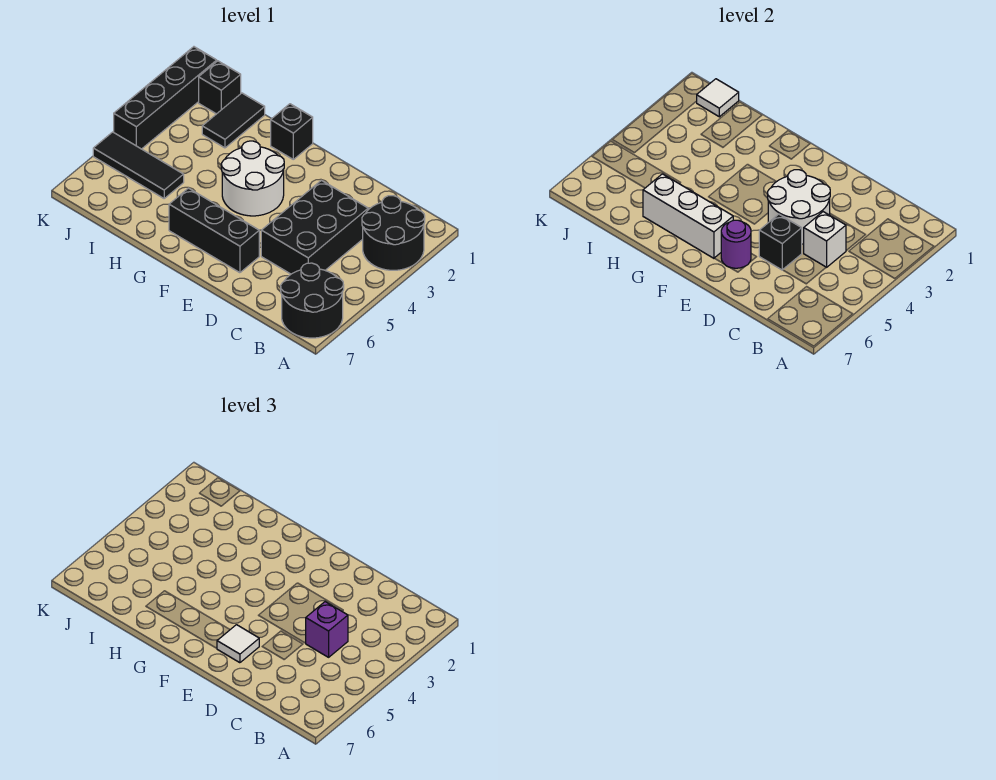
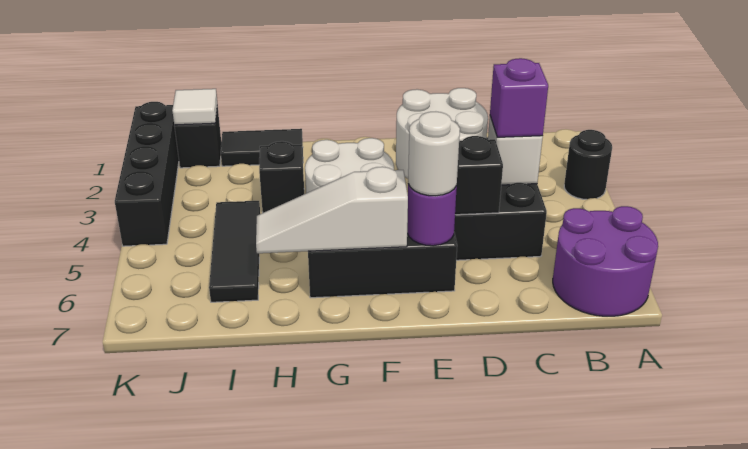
black 2x2 round brick [362,196,425,270] -> black 1x1 round brick [564,130,612,199]
black 2x2 round brick [281,263,344,338] -> purple 2x2 round brick [553,206,658,316]
white 1x1 tile [217,625,259,663] -> white 1x1 round brick [408,112,460,196]
white 1x3 brick [643,174,733,258] -> white 1x3 slope [256,167,408,253]
black 1x1 brick [271,104,313,159] -> black 1x1 brick moved to [259,141,304,213]
black 1x2 tile [202,93,265,148] -> black 1x2 tile turned to [221,129,303,166]
black 1x3 tile [93,132,184,198] -> black 1x3 tile turned to [209,201,260,302]

